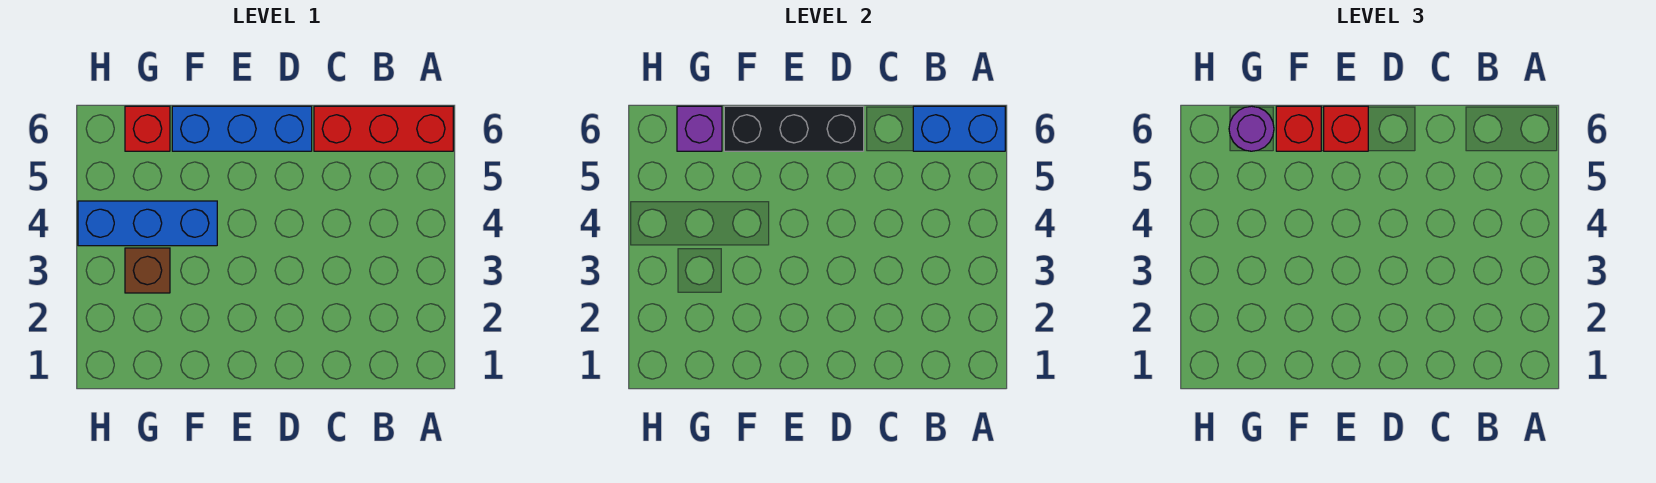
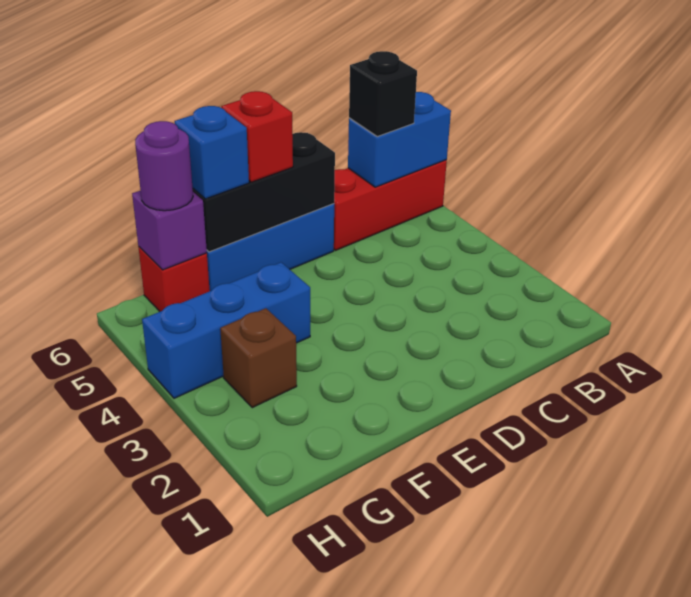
none -> black 1x1 brick [349,51,417,137]
red 1x1 brick [1276,106,1321,151] -> blue 1x1 brick [175,106,249,199]

